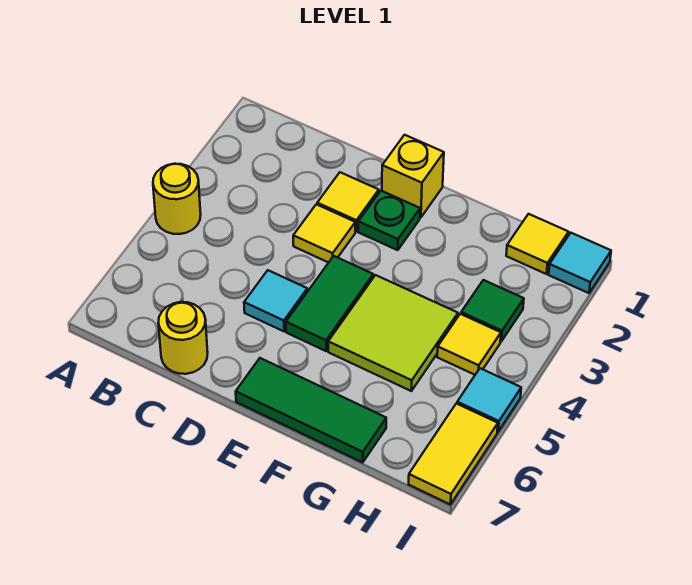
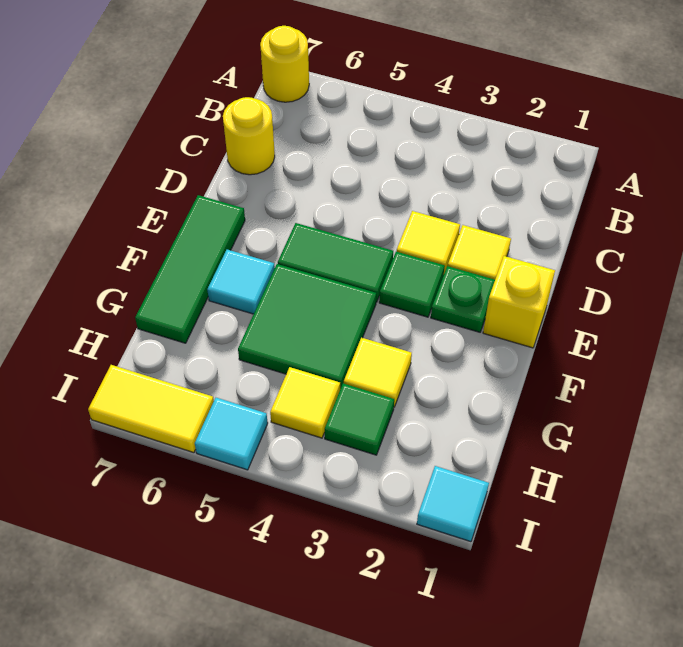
yellow 1x1 round brick [153,164,201,234] -> yellow 1x1 round brick moved to [260,26,309,102]
cyan 1x1 tile [244,270,307,331] -> cyan 1x1 tile moved to [207,250,275,314]
none -> green 1x1 tile [379,251,445,317]
lime 2x2 tile [328,275,458,391] -> green 2x2 tile [238,264,376,389]
yellow 1x1 tile [506,214,569,274] -> yellow 1x1 tile moved to [344,338,412,407]

